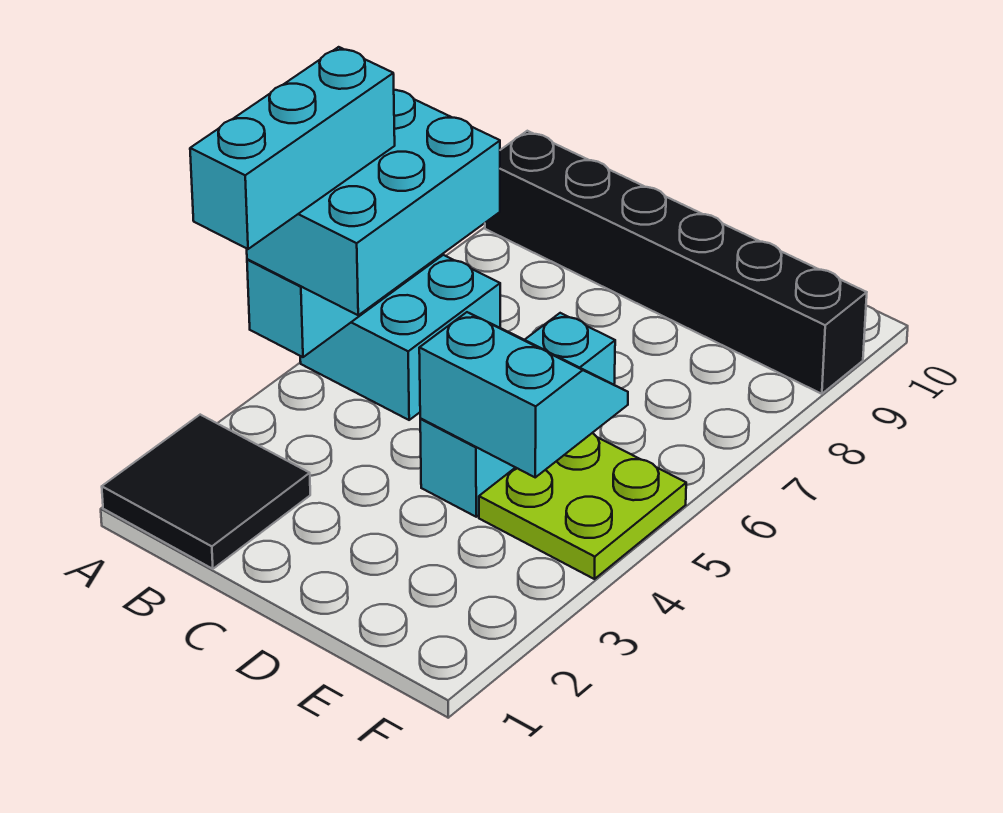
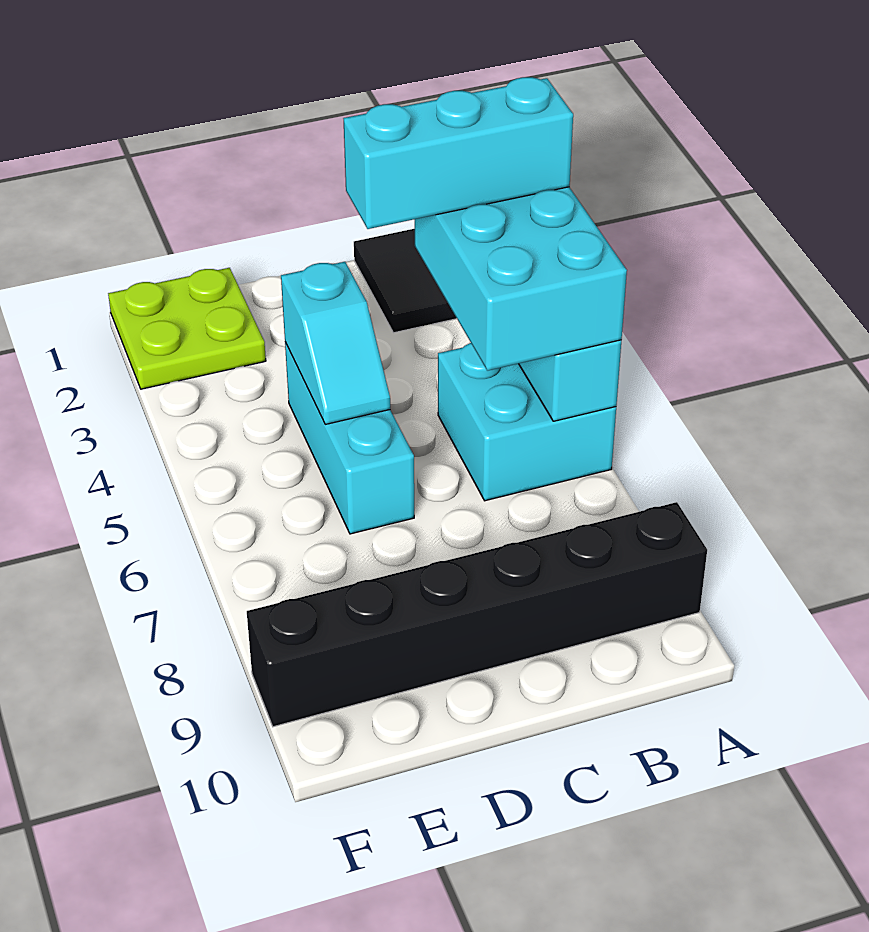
cyan 1x3 brick [190,47,395,249] -> cyan 1x3 brick turned to [343,77,573,229]
cyan 2x2 slope [419,312,628,477] -> cyan 1x2 slope [281,262,390,424]
lime 2x2 plate [479,433,686,579] -> lime 2x2 plate moved to [108,268,266,389]

